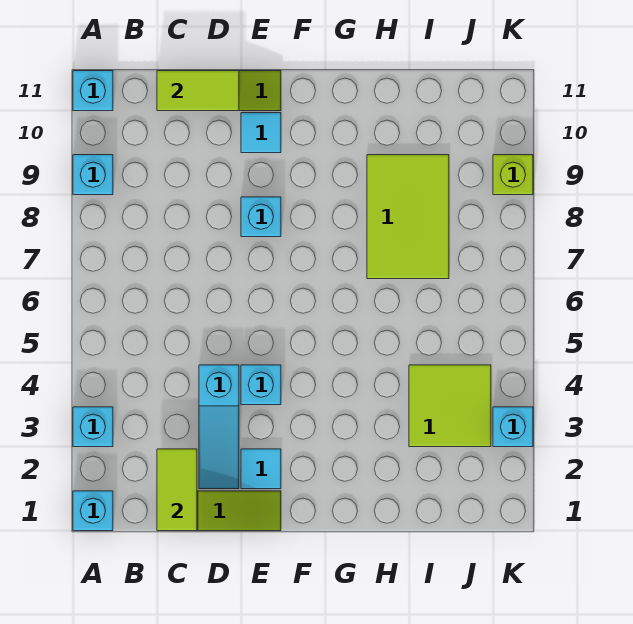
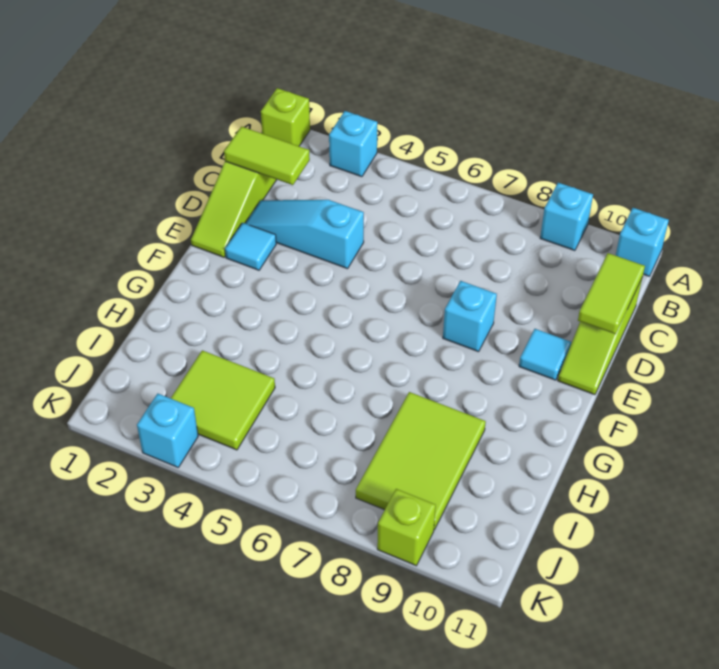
cyan 1x1 brick [73,491,113,531] -> lime 1x1 brick [261,88,310,146]
cyan 1x1 brick [241,365,281,405] -> none
lime 2x3 tile [367,155,449,279] -> lime 2x3 tile turned to [356,392,486,530]

